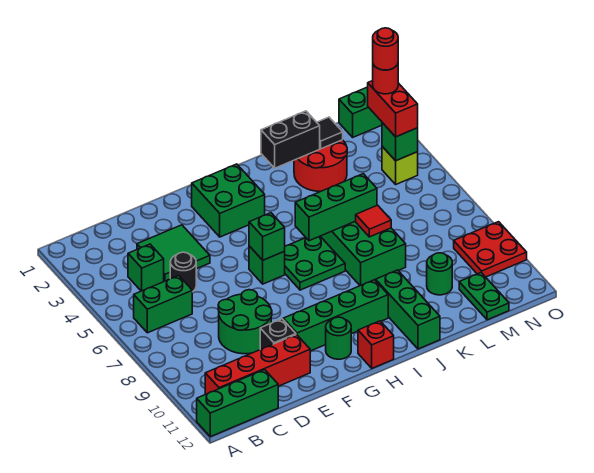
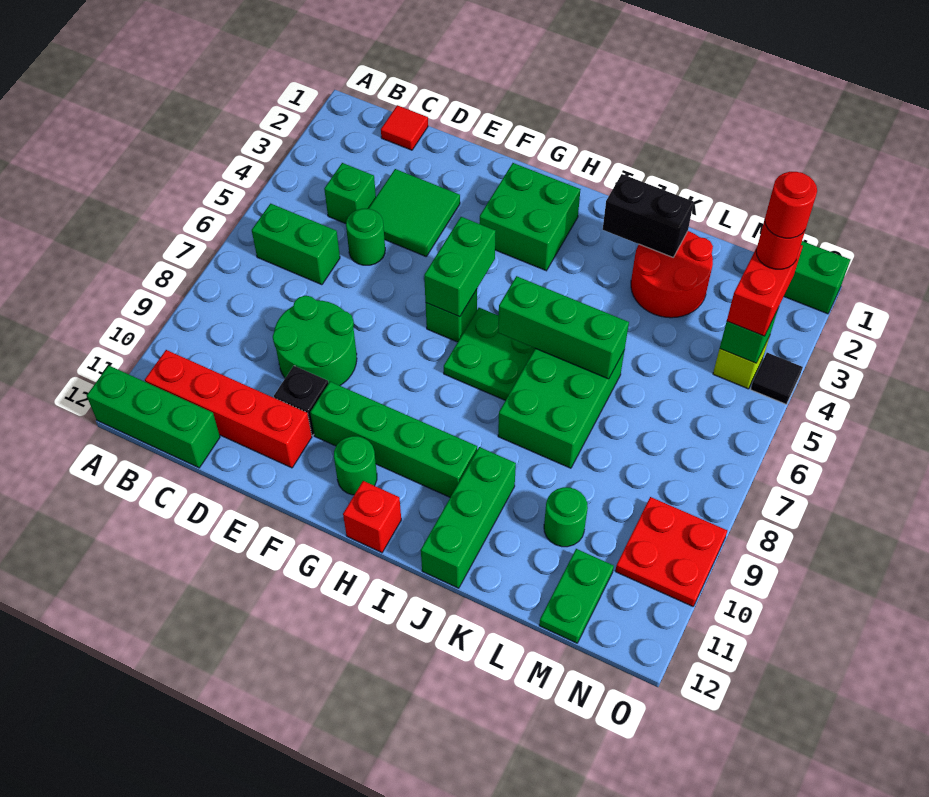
black 1x1 round brick [170,252,196,292] -> green 1x1 round brick [346,209,385,265]
green 1x1 brick [249,213,285,260] -> green 1x2 brick [424,217,496,317]
red 1x1 tile [356,205,391,237] -> red 1x1 tile moved to [381,105,428,150]
black 1x1 tile [317,117,343,149] -> black 1x1 tile moved to [751,353,803,404]

